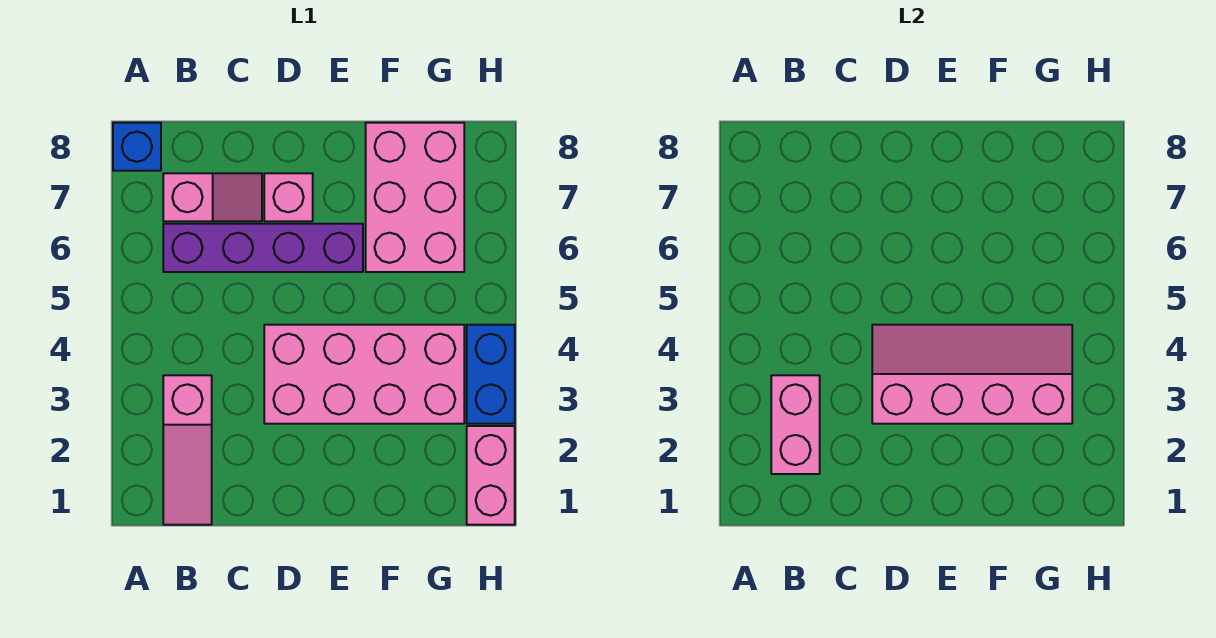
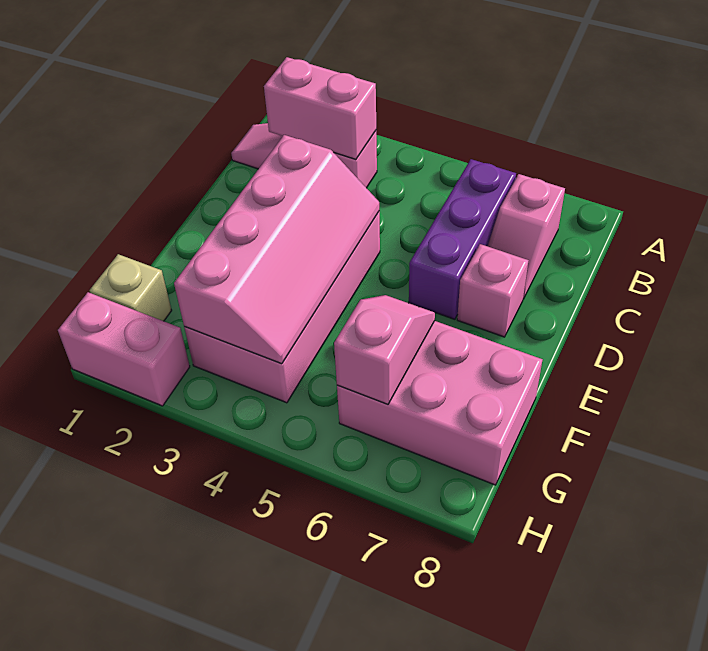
blue 1x1 brick [113,123,161,171] -> none
purple 1x4 brick [163,224,363,272] -> purple 1x3 brick [409,159,516,319]
none -> pink 1x2 slope [334,295,435,405]
none -> tan 1x1 brick [90,254,172,321]
blue 1x2 brick [467,325,515,424] -> none

